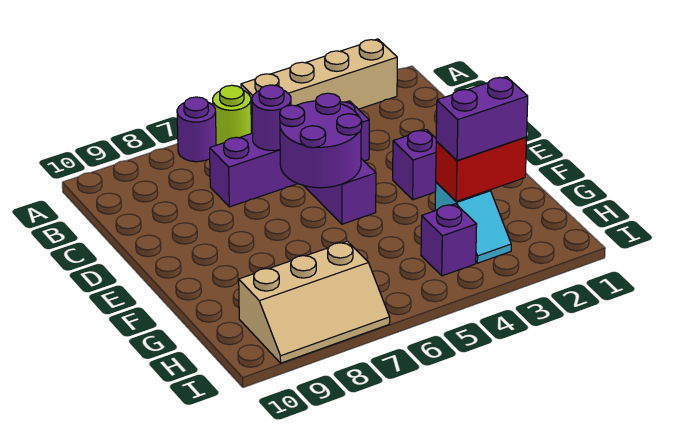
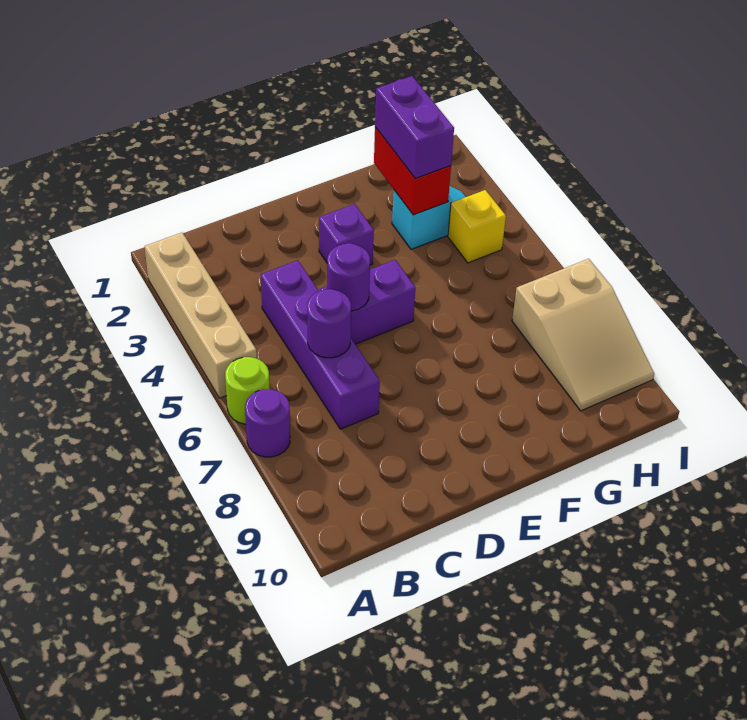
purple 2x2 round brick [280,93,362,188] -> purple 1x1 round brick [327,243,370,311]
purple 1x1 brick [421,204,477,276] -> yellow 1x1 brick [448,190,506,263]
tan 2x3 slope [239,241,390,363] -> tan 2x3 slope turned to [512,259,654,411]

